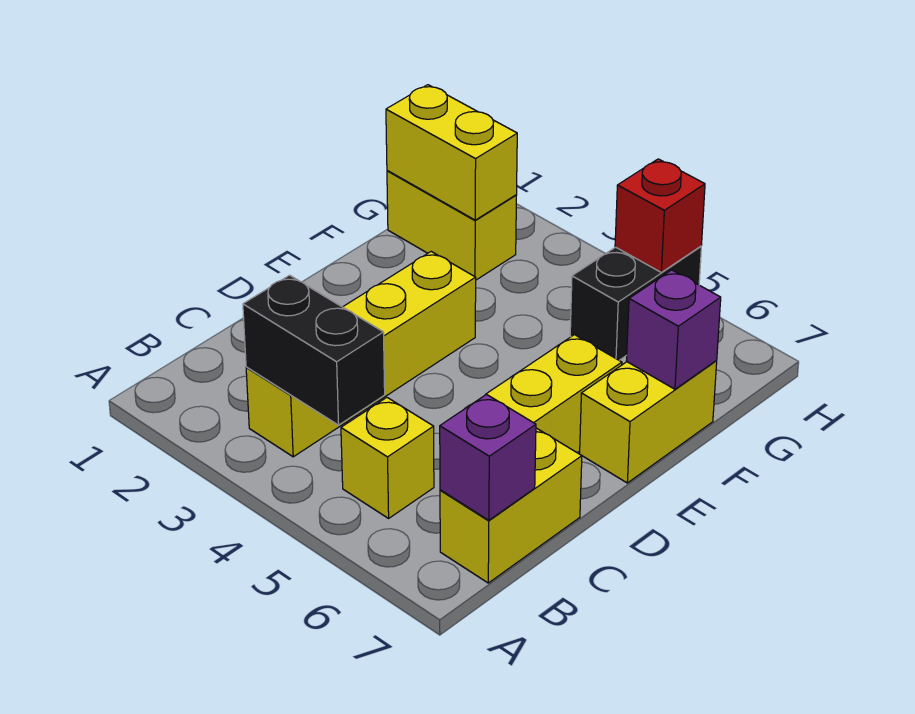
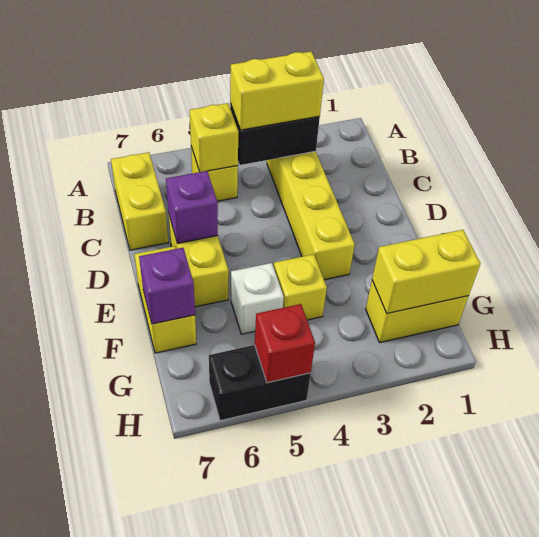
none -> yellow 1x2 brick [230,51,324,130]
none -> yellow 1x1 brick [190,103,238,172]
purple 1x1 brick [440,394,536,520] -> purple 1x1 brick moved to [166,171,218,243]
none -> yellow 1x1 brick [274,254,327,320]
none -> white 1x1 brick [231,263,284,334]
black 1x2 brick [570,246,701,360] -> black 1x2 brick turned to [209,345,311,421]

